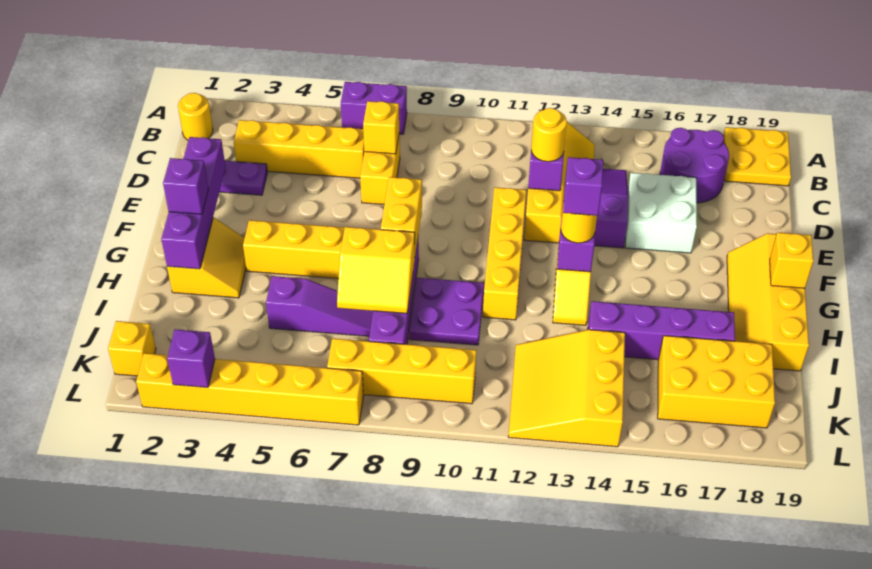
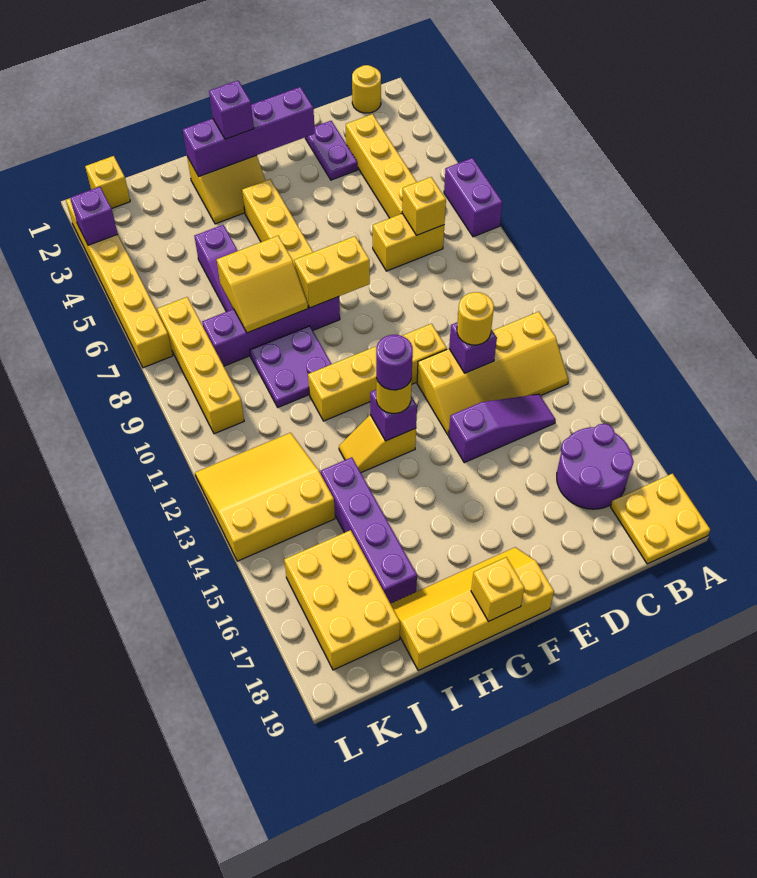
white 2x2 brick [625,173,697,253] -> none
purple 1x1 brick [563,157,603,216] -> purple 1x1 round brick [376,335,413,390]
yellow 2x2 slope [337,227,415,313] -> yellow 2x2 slope turned to [217,236,308,333]

